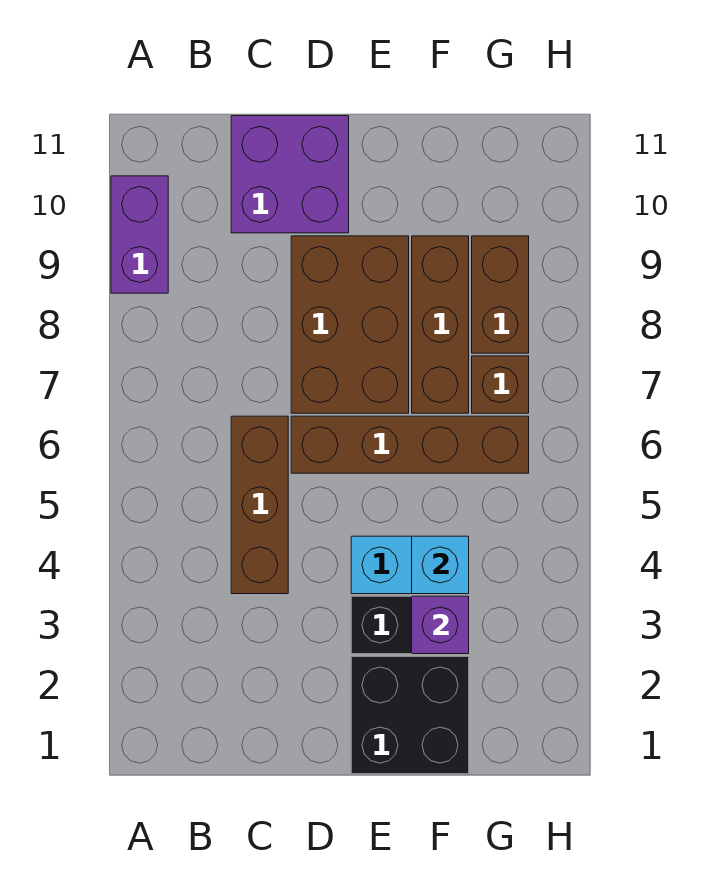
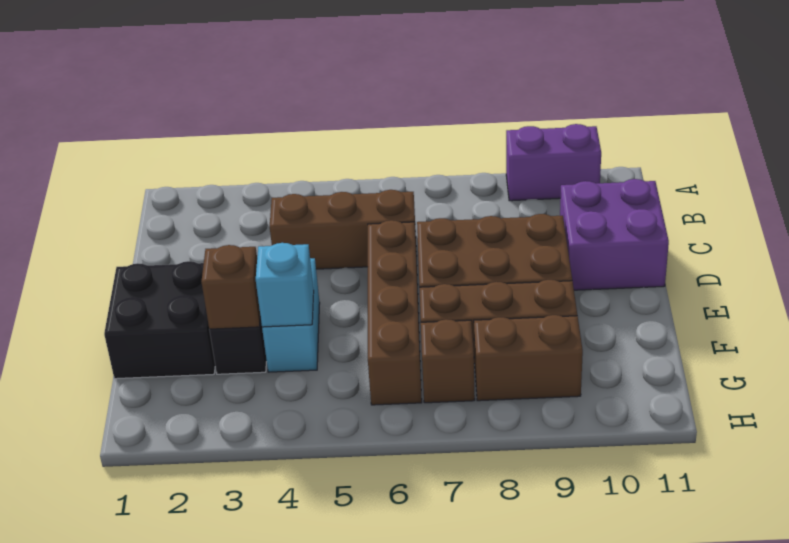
purple 1x1 brick [412,596,469,654] -> brown 1x1 brick [201,245,260,329]

